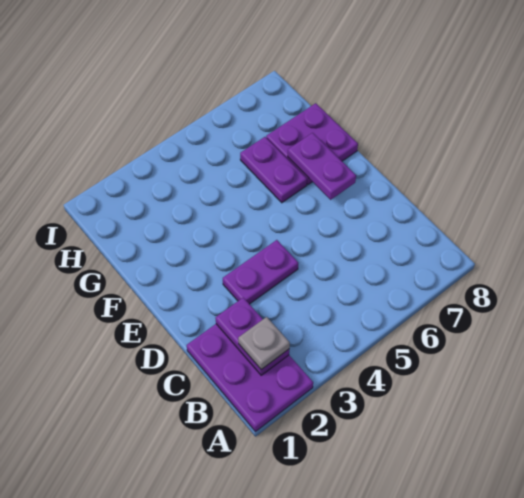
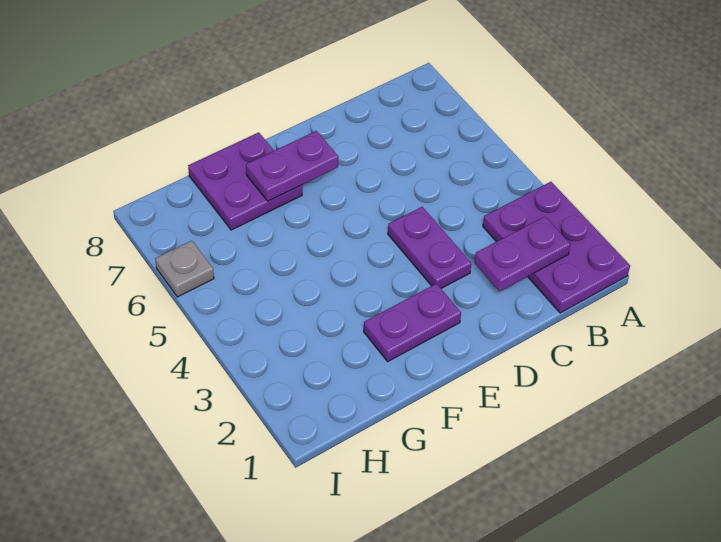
purple 2x3 plate [187,324,313,432] -> purple 2x3 plate turned to [483,182,630,313]
grey 1x1 plate [238,317,290,370] -> grey 1x1 plate moved to [155,241,214,297]
purple 1x2 plate [240,137,307,203] -> purple 1x2 plate moved to [364,283,461,361]

